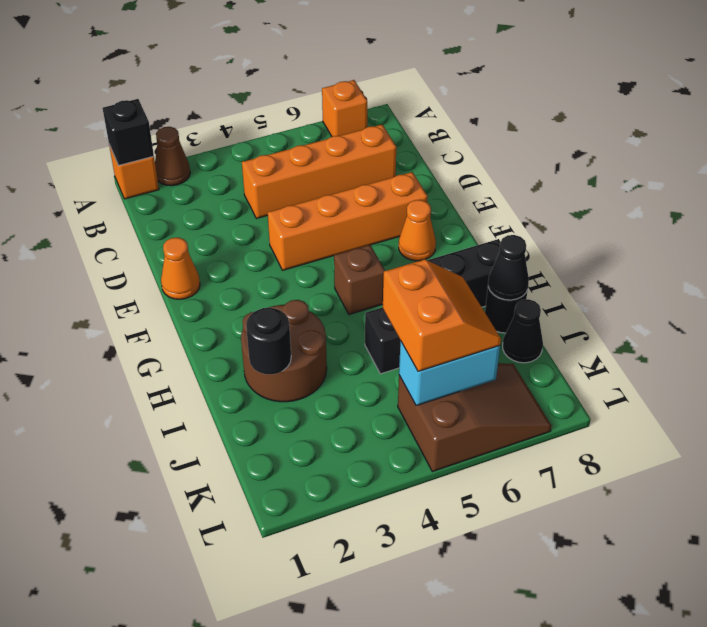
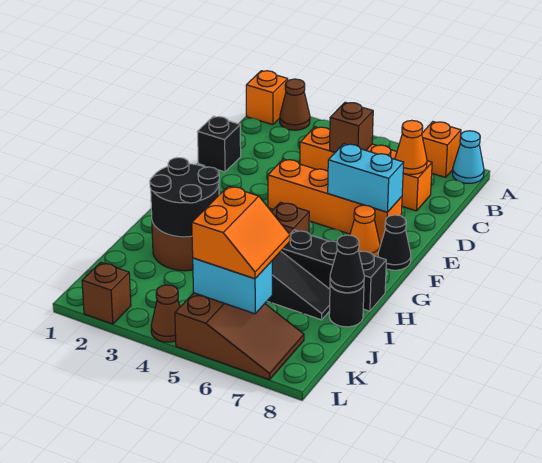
black 1x1 brick [103,99,154,166] -> black 1x1 brick moved to [197,116,241,172]
none -> cyan 1x1 cone [453,131,484,183]
none -> brown 1x1 brick [330,102,373,152]
orange 1x1 cone [161,238,200,299] -> orange 1x1 cone moved to [395,120,427,174]
none -> cyan 1x2 brick [328,144,404,212]
black 1x1 round brick [246,308,291,375] -> black 2x2 round brick [150,158,219,237]
black 1x1 cone [503,299,543,363] -> black 1x1 cone moved to [378,215,411,270]
none -> brown 1x1 brick [82,262,131,324]
none -> brown 1x1 cone [151,285,180,342]

